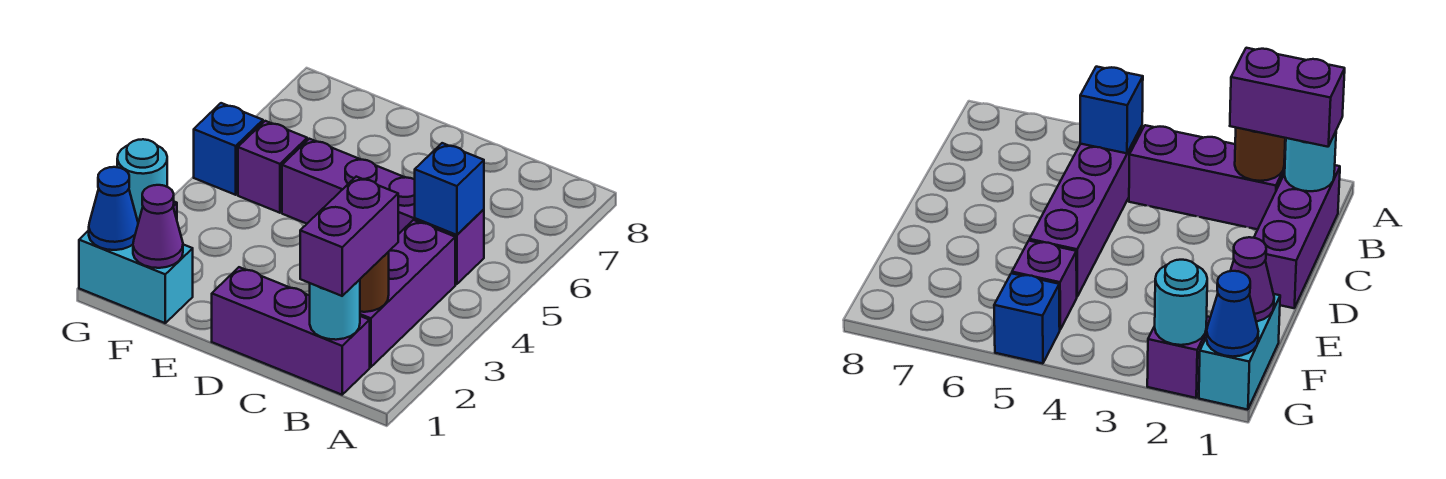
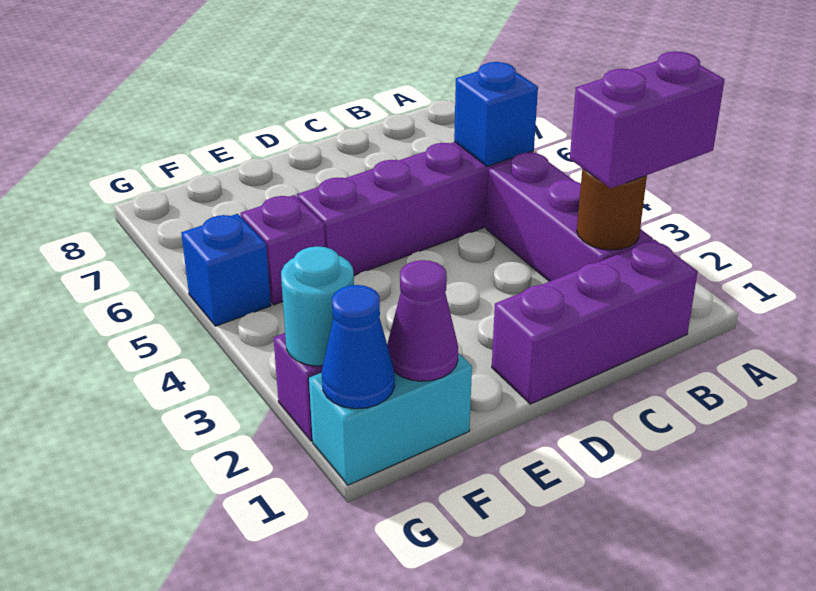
cyan 1x1 round brick [310,280,360,340] -> none
purple 1x2 brick [300,177,398,296] -> purple 1x2 brick turned to [570,51,725,188]

